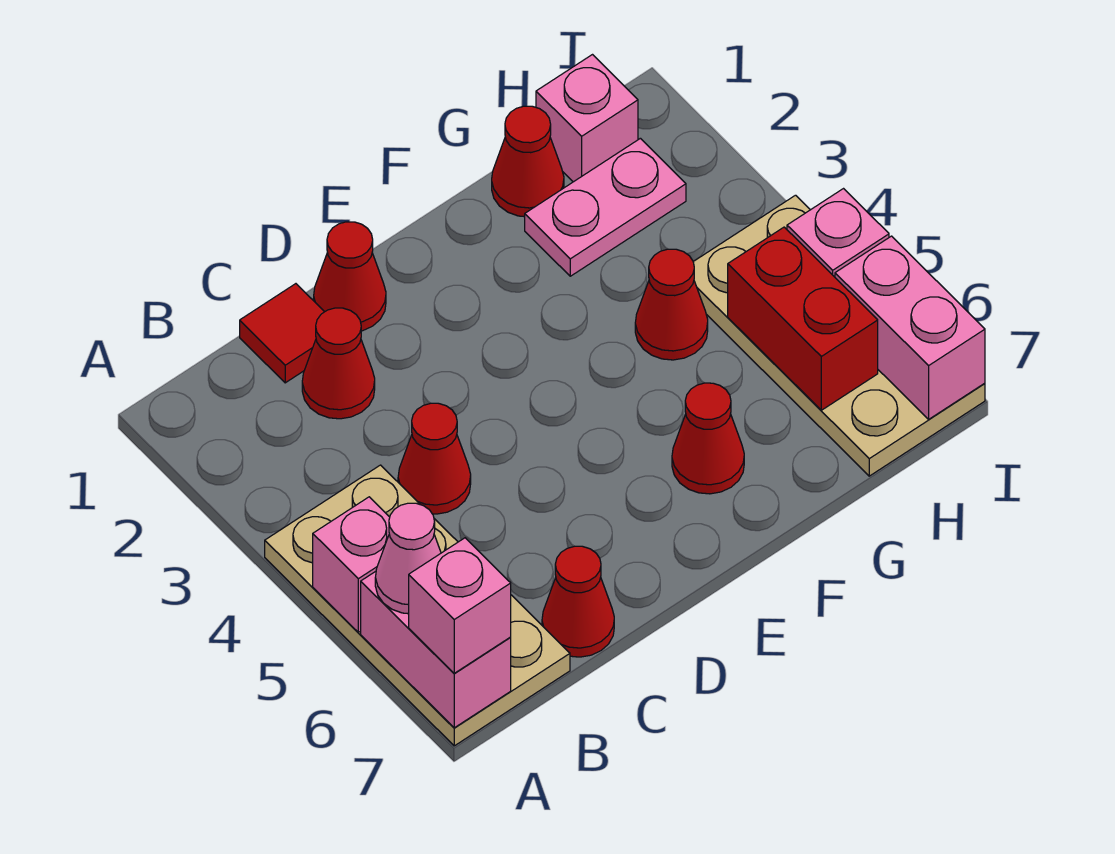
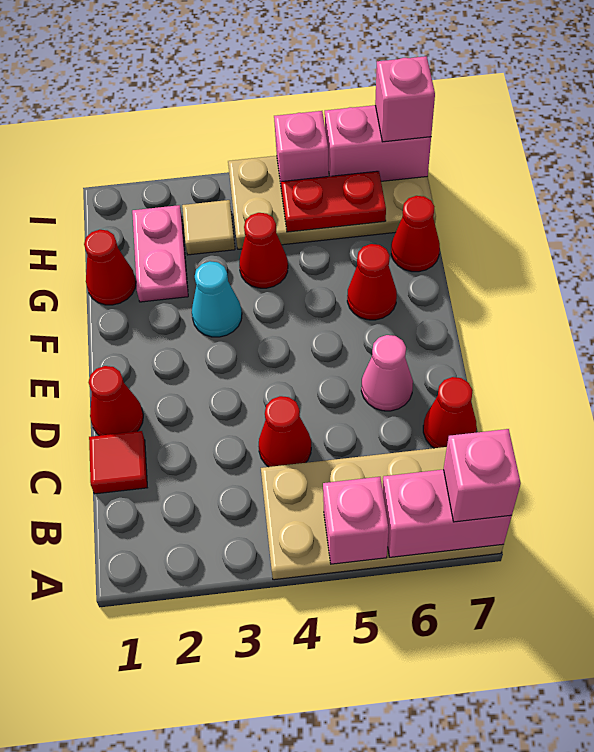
pink 1x1 cone [375,503,441,614] -> pink 1x1 cone moved to [361,335,413,411]
red 1x1 cone [302,308,375,419] -> red 1x1 cone moved to [391,196,440,272]
none -> cyan 1x1 cone [192,261,242,337]
pink 1x1 brick [536,55,638,182] -> pink 1x1 brick moved to [375,56,435,142]
none -> tan 1x1 tile [182,200,235,255]
red 1x2 brick [728,227,878,410] -> red 1x2 plate [281,171,386,232]

